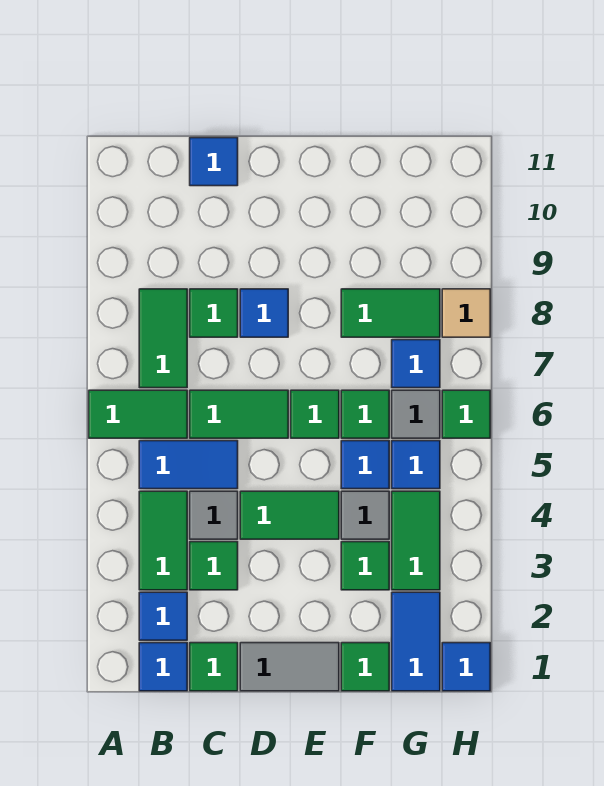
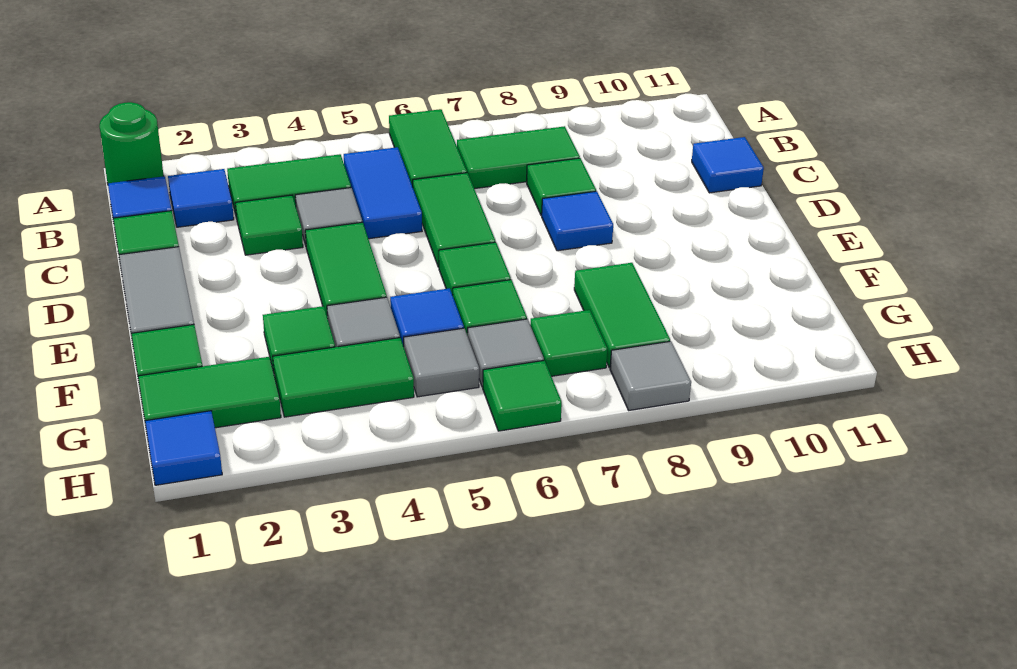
none -> green 1x1 round brick [99,102,164,183]
blue 1x2 tile [392,592,440,691] -> green 1x2 tile [138,357,281,428]
blue 1x1 tile [392,441,440,489] -> grey 1x1 tile [404,328,479,397]
blue 1x1 tile [392,340,440,388] -> green 1x1 tile [530,310,608,376]
tan 1x1 tile [442,289,490,337] -> grey 1x1 tile [610,341,691,410]

